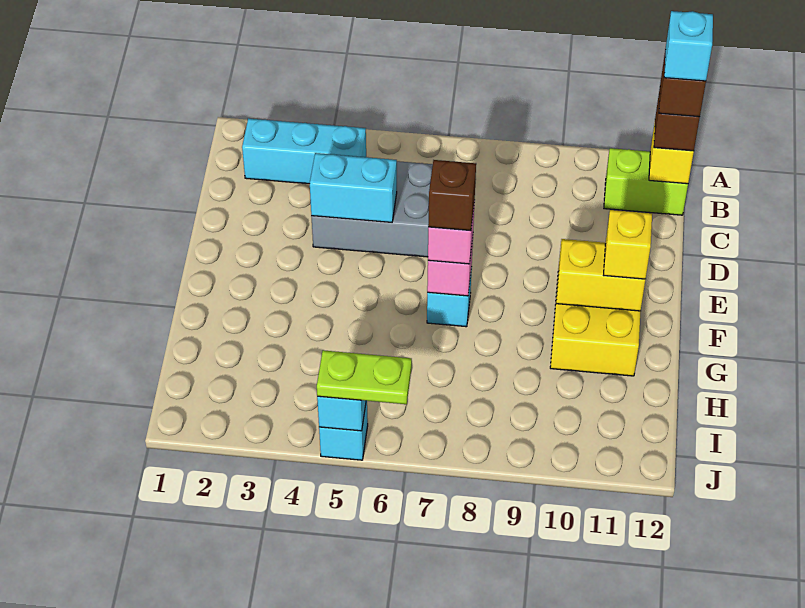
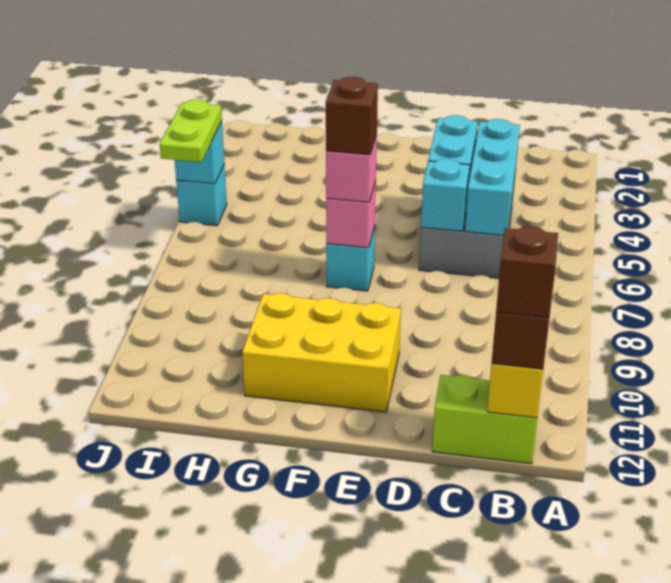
cyan 1x3 brick [242,118,366,184] -> cyan 1x3 brick moved to [465,119,520,235]
lime 1x2 brick [604,148,688,215] -> lime 1x2 brick turned to [432,375,537,464]
cyan 1x1 brick [664,11,713,81] -> cyan 1x1 brick moved to [421,159,470,231]
yellow 1x2 brick [556,240,645,311] -> none
yellow 1x1 brick [604,210,652,279] -> none

